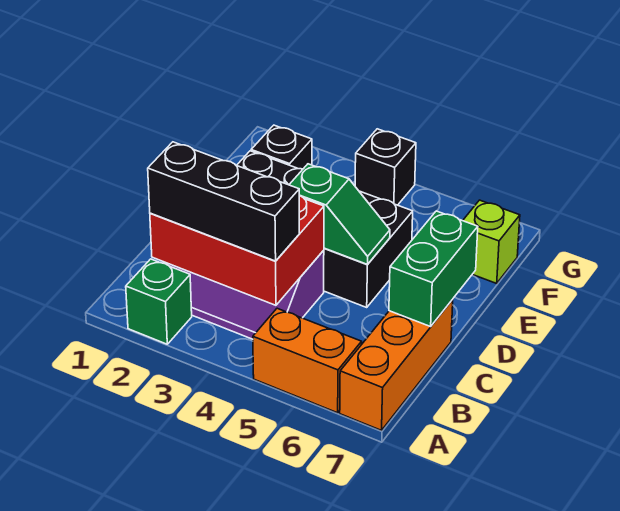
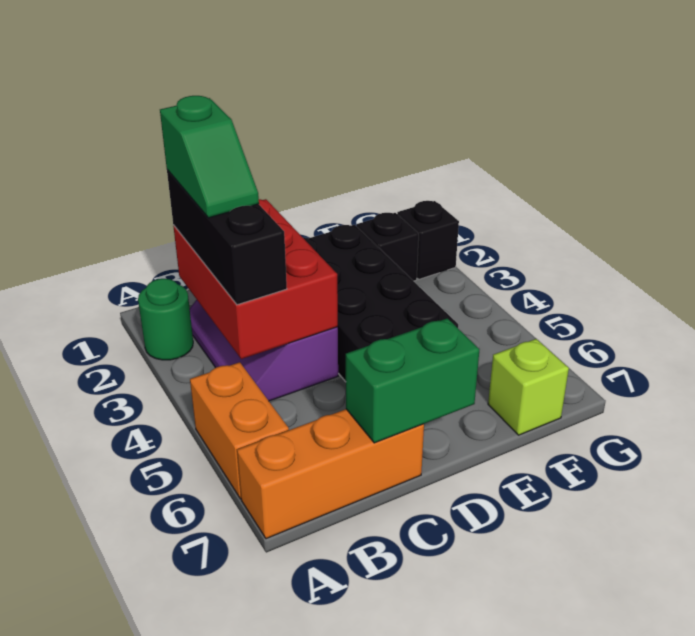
green 1x1 brick [126,259,192,344] -> green 1x1 round brick [138,279,193,360]
green 1x2 slope [289,164,390,264] -> green 1x2 slope moved to [160,96,259,218]
black 1x1 brick [355,129,416,205] -> black 1x1 brick moved to [397,201,459,279]

